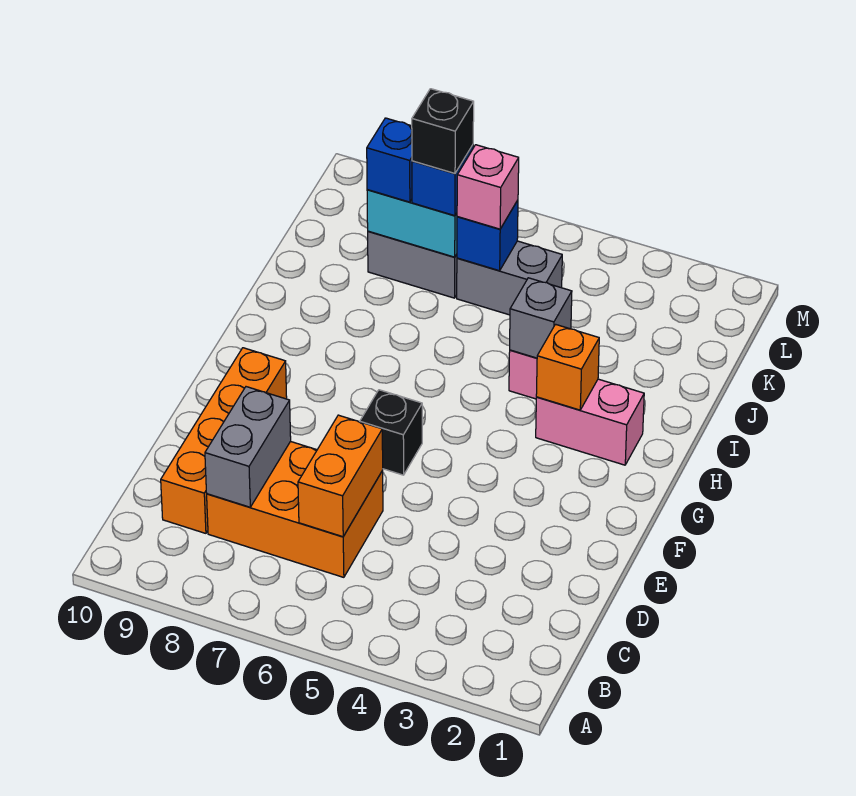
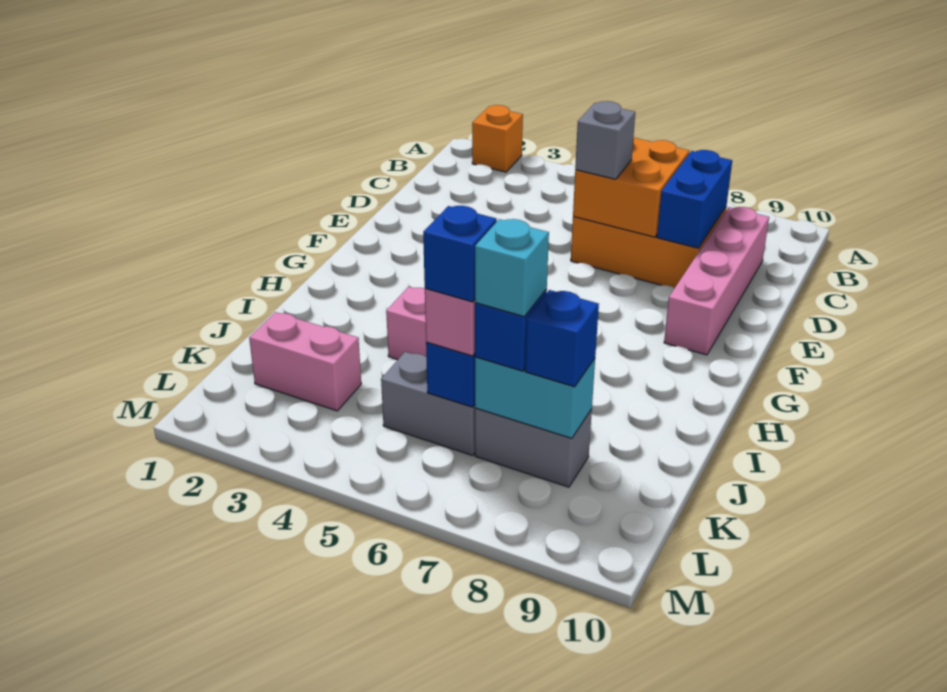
orange 1x2 brick [298,415,383,537] -> orange 2x2 brick [573,136,689,237]
grey 1x2 brick [205,387,291,507] -> blue 1x2 brick [657,150,732,248]
orange 1x4 brick [161,348,287,533] -> pink 1x4 brick [664,207,769,355]
black 1x1 brick [360,390,422,475] -> none
pink 1x2 brick [536,379,644,465] -> pink 1x2 brick moved to [249,312,361,411]
orange 1x1 brick [536,324,599,410] -> orange 1x1 brick moved to [472,105,523,172]
grey 1x1 brick [510,278,572,358] -> grey 1x1 brick moved to [575,101,635,179]
none -> blue 1x1 brick [423,206,497,302]
black 1x1 brick [412,89,474,173] -> cyan 1x1 brick [475,219,549,317]

